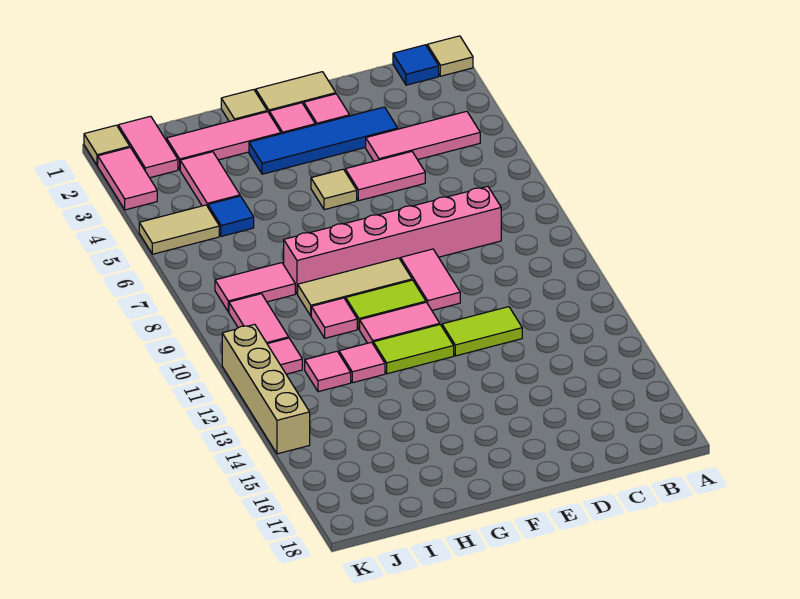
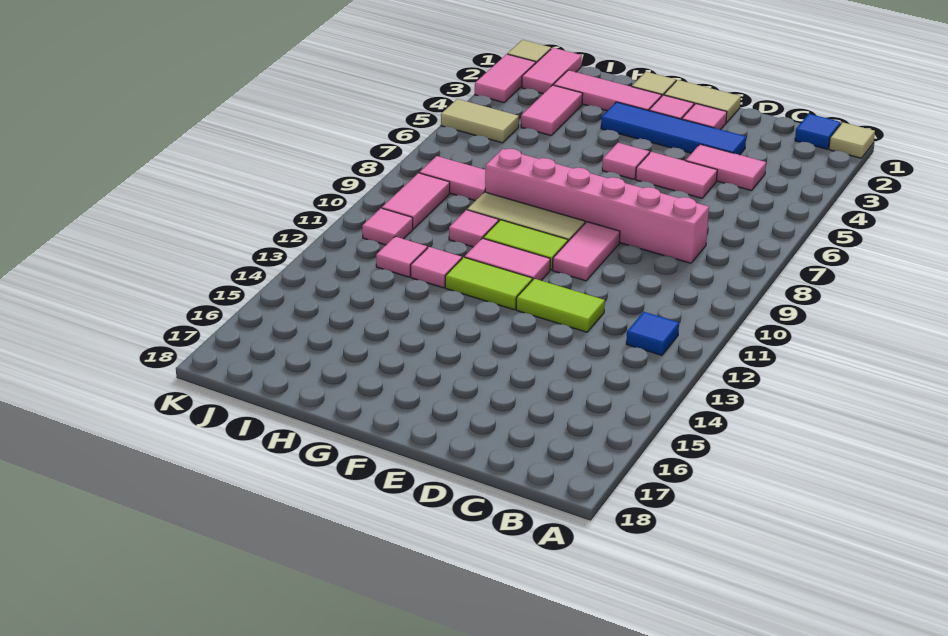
pink 1x3 tile [366,111,480,161] -> pink 1x2 tile [686,144,766,191]
tan 1x1 tile [311,169,357,210] -> pink 1x1 tile [602,143,649,179]
blue 1x1 tile [208,196,254,236] -> blue 1x1 tile moved to [626,312,679,355]
tan 1x4 brick [222,324,310,454] -> none

